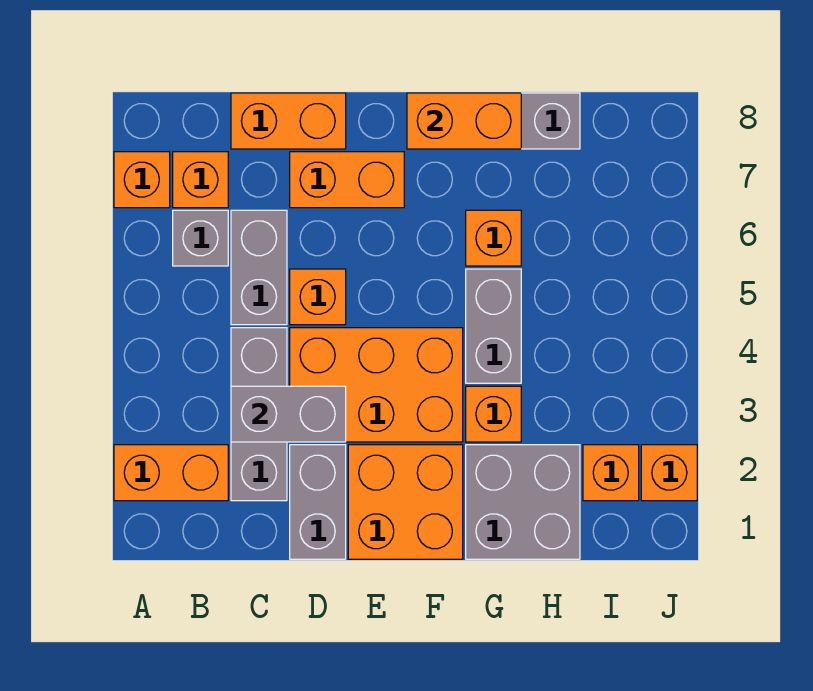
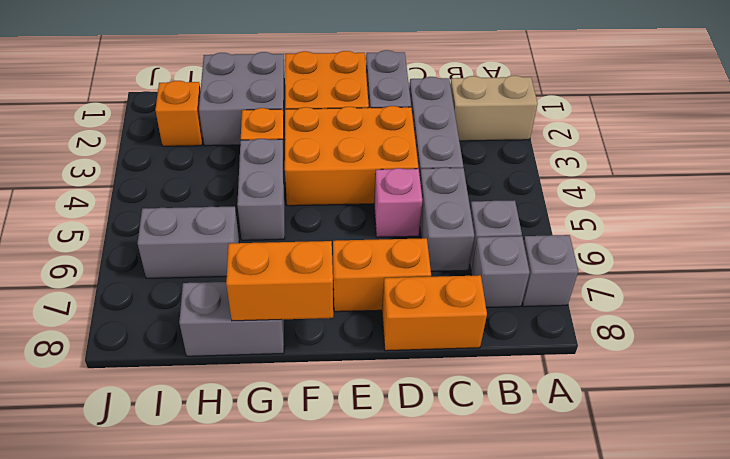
orange 1x2 brick [114,445,228,501] -> tan 1x2 brick [450,76,538,141]
orange 1x1 brick [114,152,170,208] -> grey 1x1 brick [522,235,578,307]
orange 1x1 brick [173,152,228,208] -> grey 1x1 brick [471,236,530,308]
grey 1x2 brick [231,386,346,442] -> grey 1x2 brick moved to [138,207,239,278]
orange 1x1 brick [290,269,346,325] -> pink 1x1 brick [374,168,422,237]
orange 1x1 brick [466,210,521,266] -> none
orange 1x1 brick [641,445,697,501] -> none

